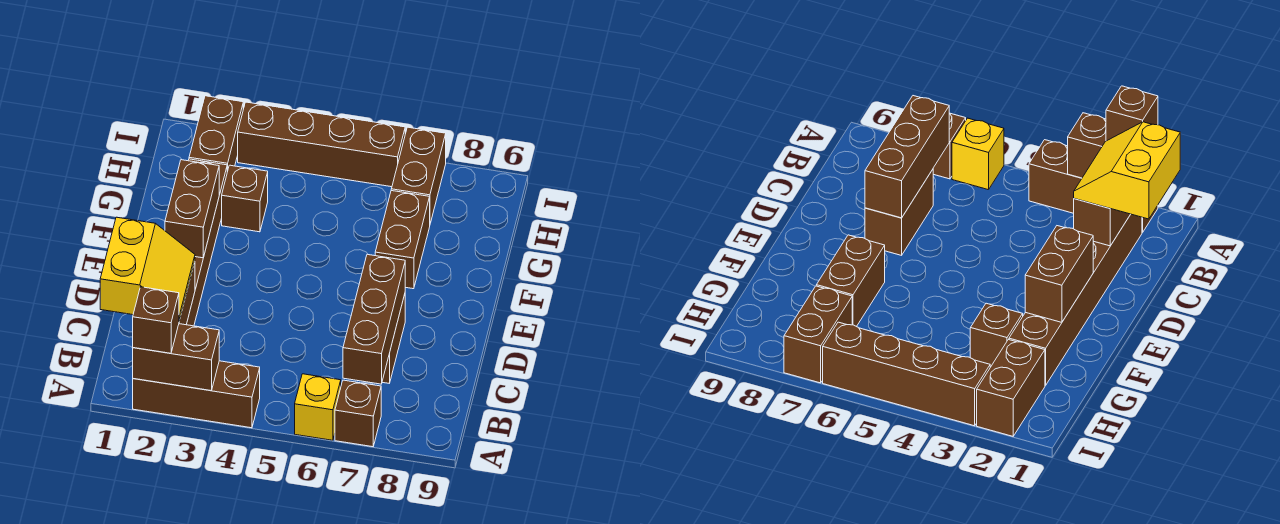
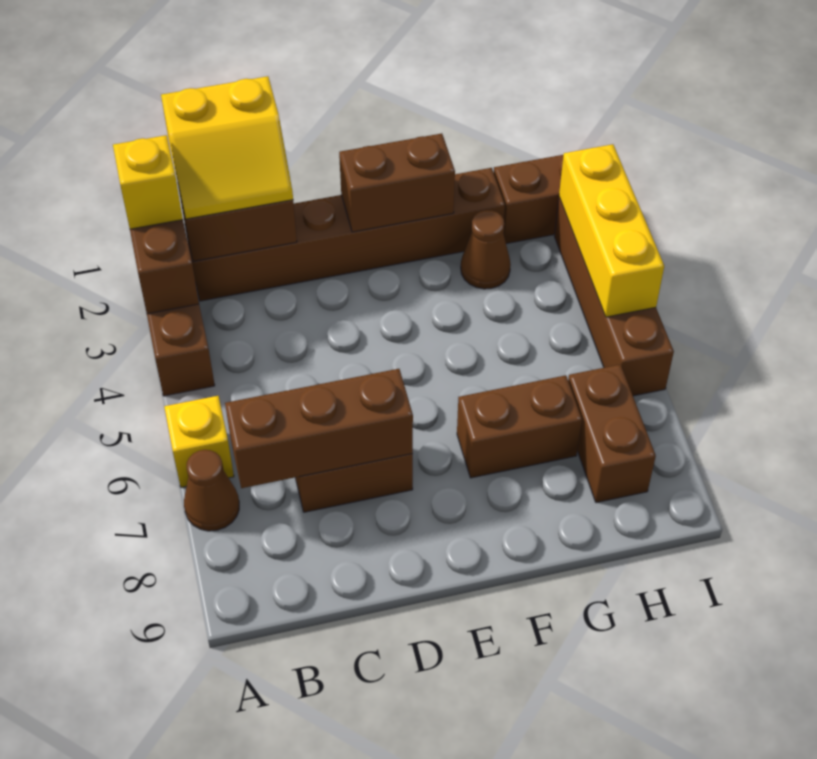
brown 1x1 brick [133,287,179,353] -> yellow 1x1 brick [113,135,183,229]
brown 1x1 brick [335,380,381,447] -> brown 1x1 cone [184,450,239,531]
brown 1x1 brick [222,165,268,232] -> brown 1x1 cone [461,210,511,289]
brown 1x2 brick [391,127,446,223] -> brown 1x2 brick turned to [568,364,656,503]
none -> yellow 1x3 brick [559,144,664,317]

